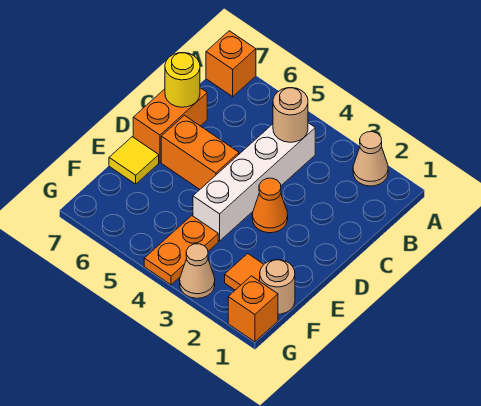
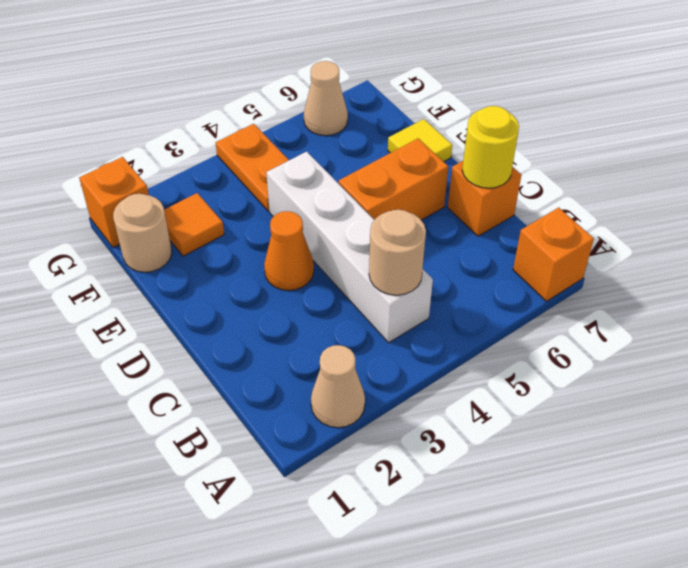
orange 1x2 brick [133,88,207,162] -> orange 1x1 brick [448,161,521,236]
tan 1x1 cone [180,244,215,298] -> tan 1x1 cone moved to [304,61,348,136]

